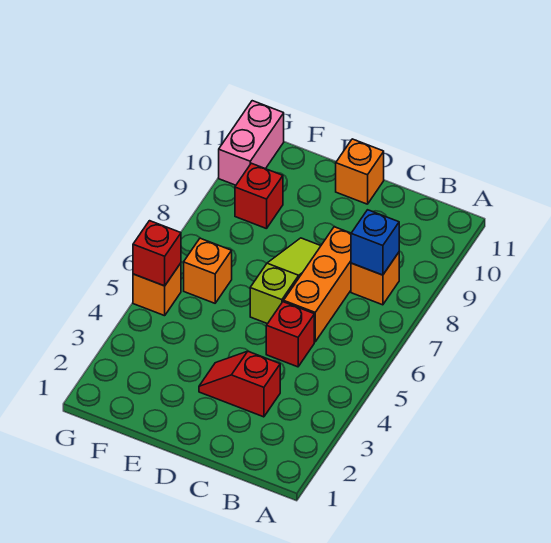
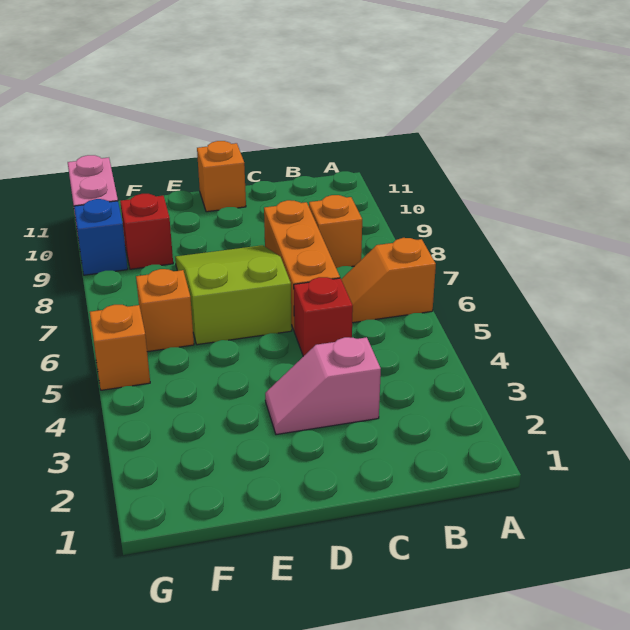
none -> orange 1x2 slope [341,238,436,323]
blue 1x1 brick [351,210,399,275] -> blue 1x1 brick moved to [74,199,128,275]
red 1x2 slope [199,351,280,417] -> pink 1x2 slope [265,337,381,435]
lime 1x3 slope [250,238,321,324] -> lime 2x3 slope [175,245,292,345]
red 1x1 brick [133,221,181,286] -> none

